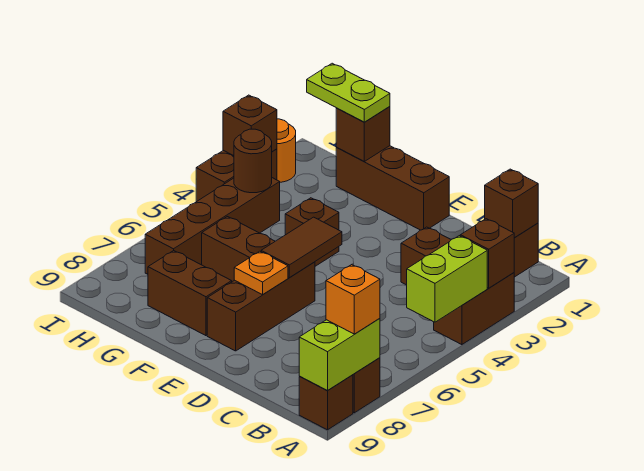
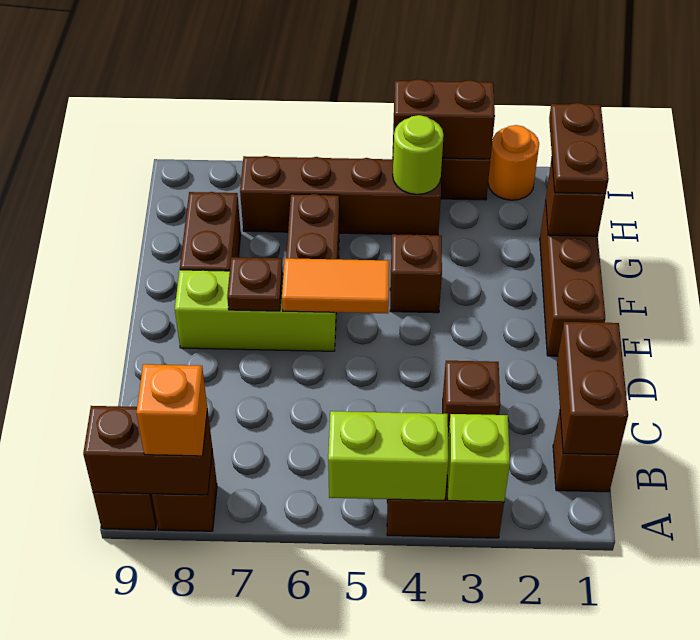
brown 1x1 brick [460,219,514,288] -> lime 1x1 brick [447,414,510,502]
lime 1x2 brick [299,318,380,390] -> brown 1x2 brick [83,406,212,495]
brown 1x1 brick [485,169,538,238] -> brown 1x2 brick [557,322,628,455]
brown 1x2 tile [261,217,342,278] -> orange 1x2 tile [282,258,389,313]
brown 1x3 brick [207,262,315,351] -> lime 1x3 brick [175,270,336,351]
orange 1x1 plate [234,251,288,295] -> brown 1x1 plate [227,257,283,311]
lime 1x2 plate [307,63,390,122] -> brown 1x2 plate [549,103,609,194]
brown 1x1 round brick [234,129,272,193] -> lime 1x1 round brick [393,115,444,194]
brown 1x1 brick [223,95,277,156] -> brown 1x2 brick [393,79,495,159]

